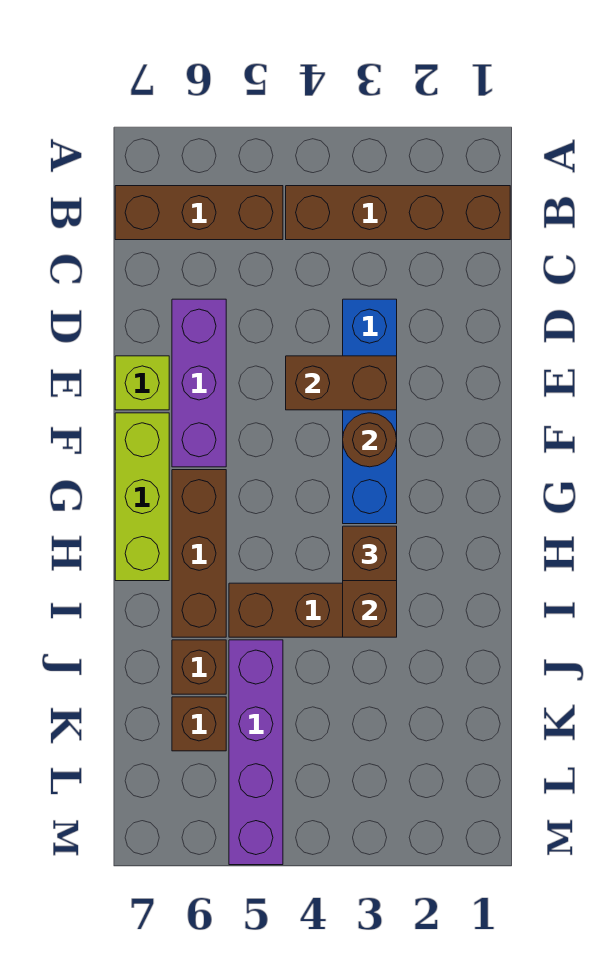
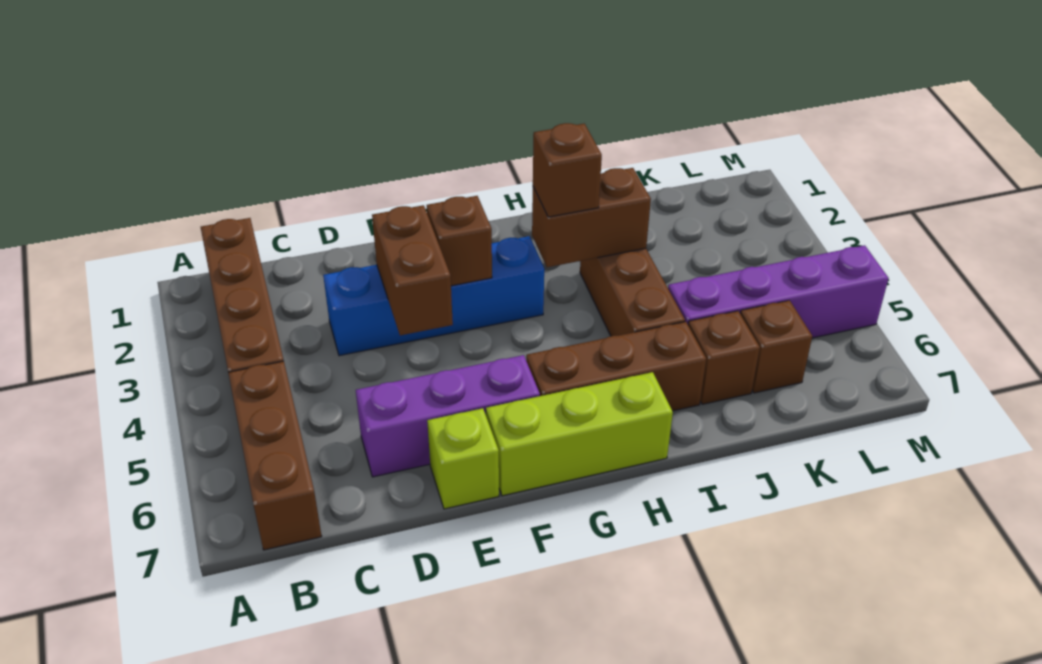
brown 1x1 round brick [343,413,397,467] -> brown 1x1 brick [427,196,492,286]

